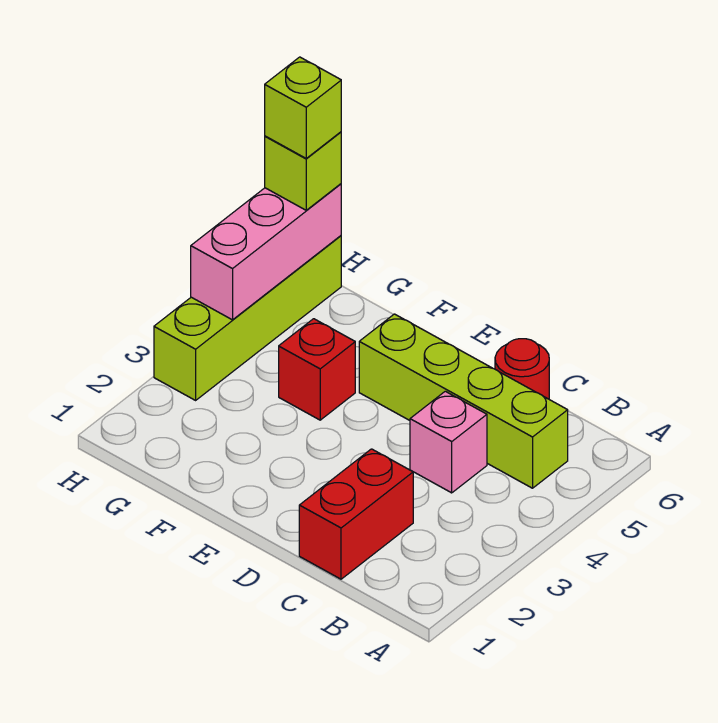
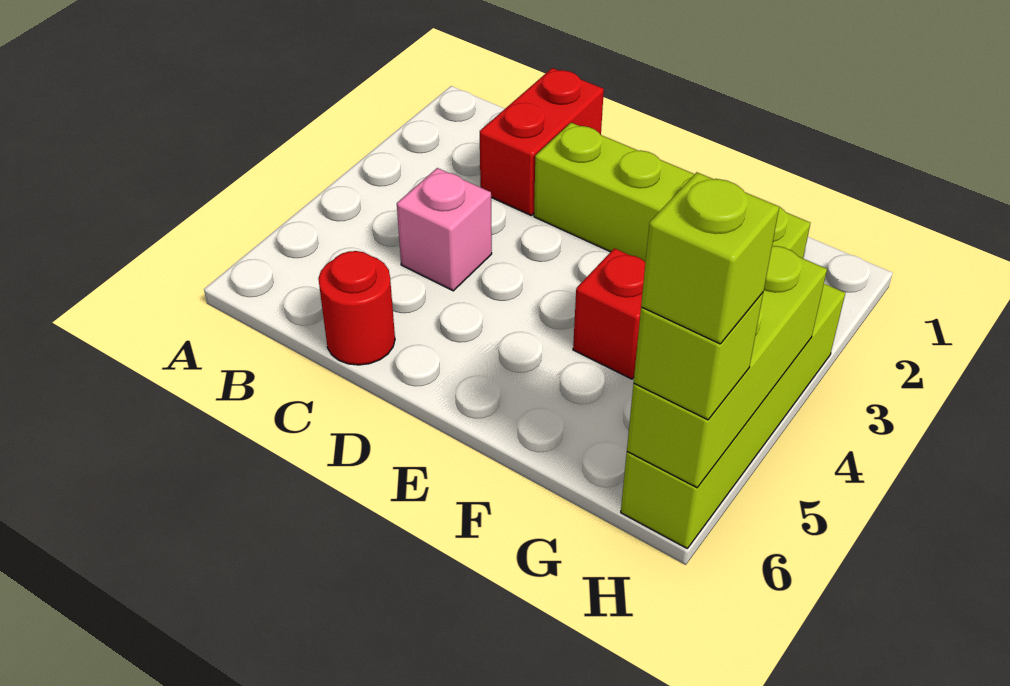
lime 1x4 brick [359,314,568,488] -> lime 1x4 brick moved to [534,123,810,262]
pink 1x3 brick [191,184,341,320] -> lime 1x3 brick [627,245,827,488]

